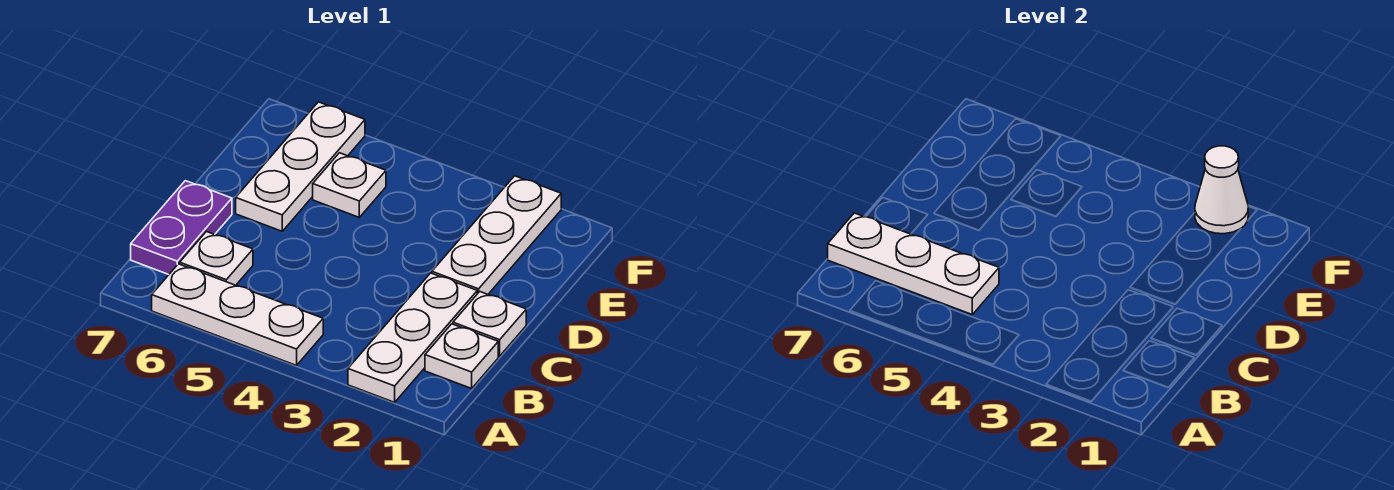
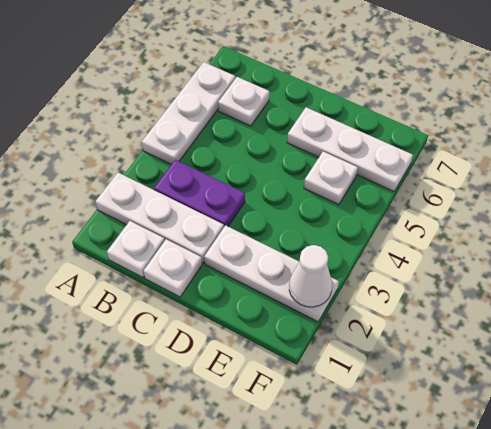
white 1x3 plate [828,213,999,314] -> none
purple 1x2 plate [131,181,232,275] -> purple 1x2 plate moved to [154,160,245,227]

